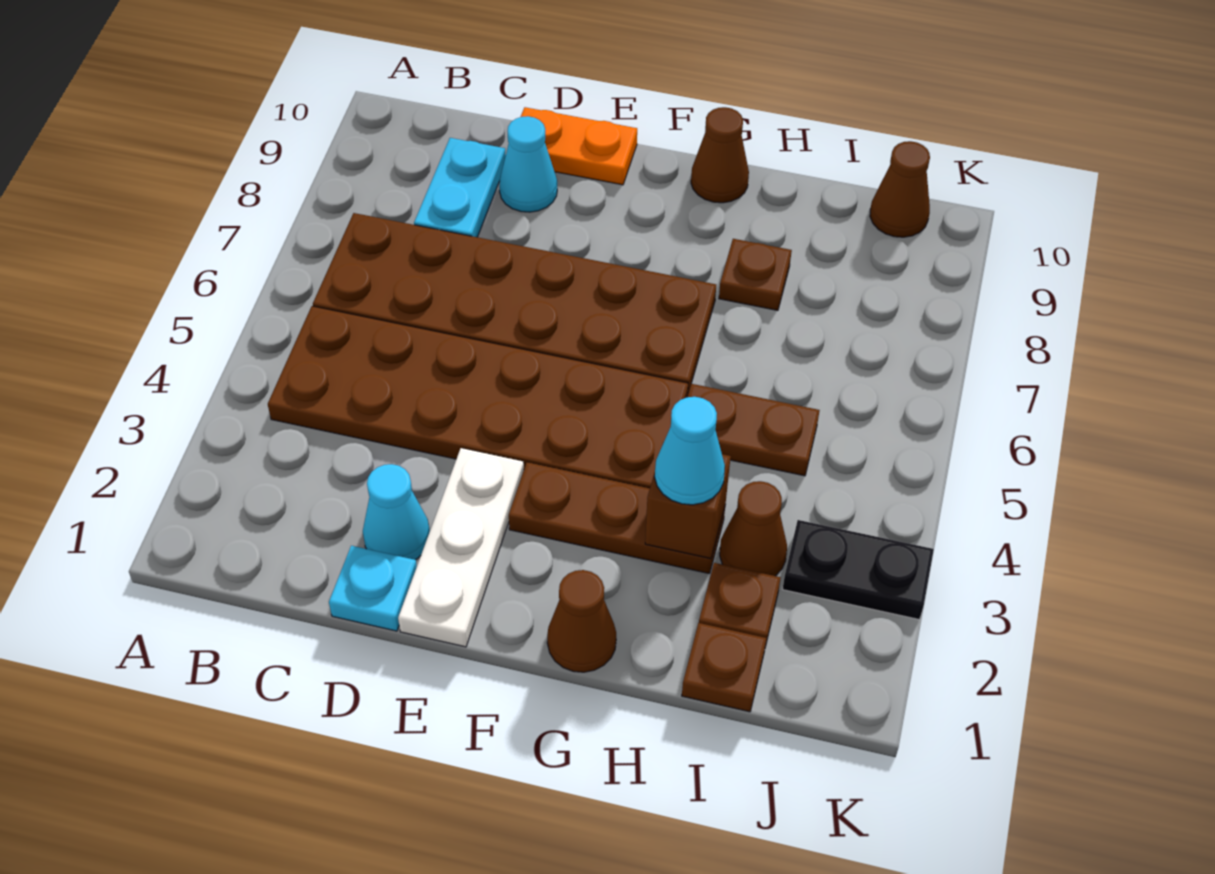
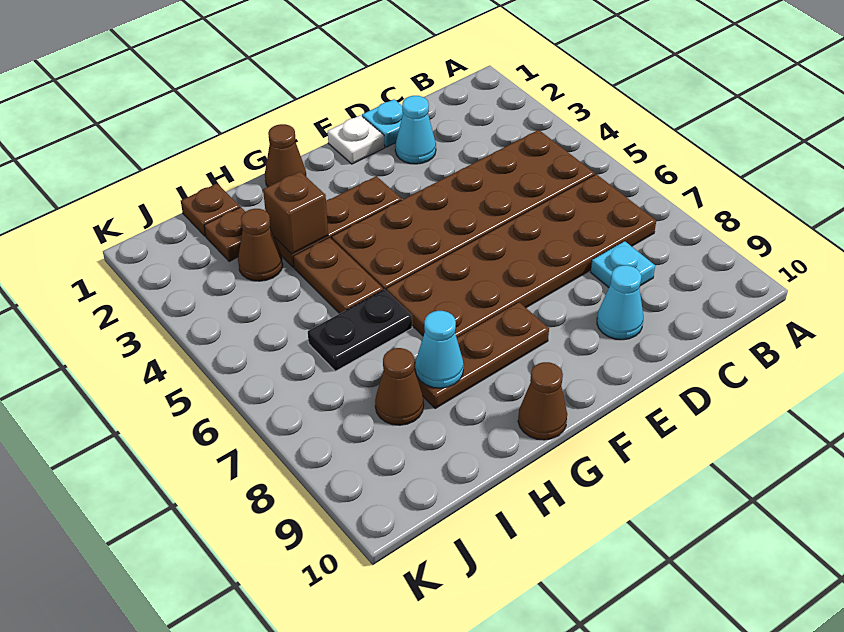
cyan 1x2 plate [414,138,506,237] -> cyan 1x1 plate [591,241,655,287]
orange 1x2 plate [521,107,637,185] -> none
white 1x3 plate [398,448,524,647] -> white 1x1 plate [328,115,385,164]
cyan 1x1 cone [655,397,725,505] -> cyan 1x1 cone moved to [415,311,464,388]
brown 1x2 plate [688,384,820,476] -> brown 1x2 plate turned to [293,237,383,314]
brown 1x1 plate [719,239,792,310] -> brown 1x3 plate [414,302,549,408]
black 1x2 plate [783,520,934,620] -> black 1x2 plate moved to [308,289,412,371]
brown 1x1 cone [870,141,930,237] -> brown 1x1 cone moved to [375,348,424,425]

